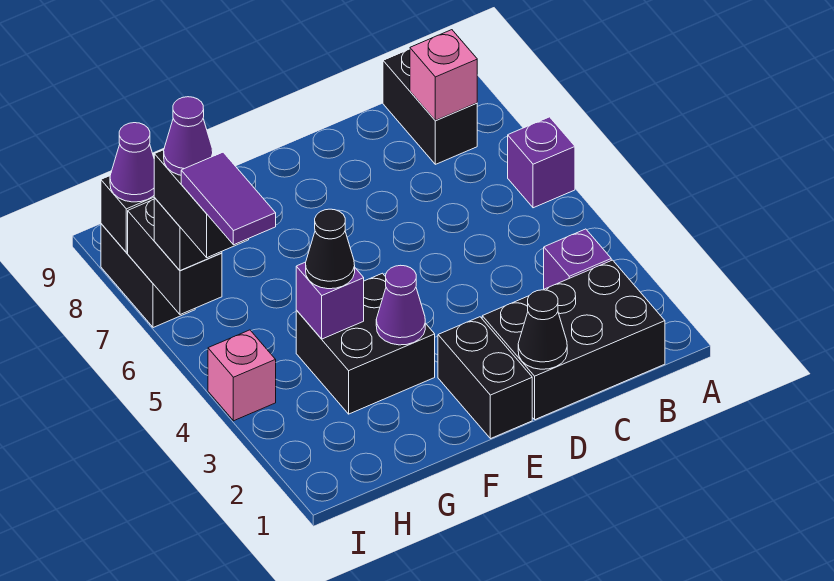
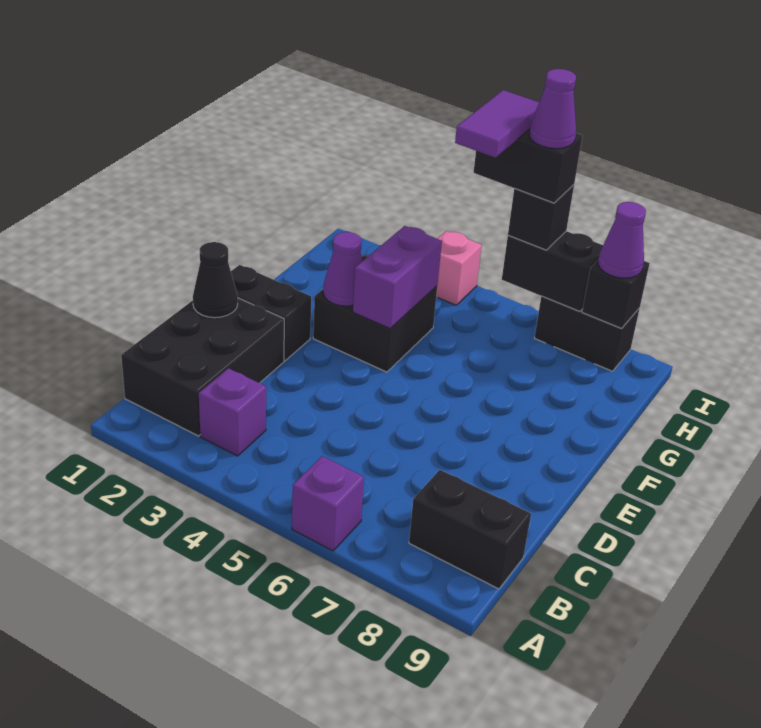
pink 1x1 brick [410,30,477,120] -> none
purple 1x1 brick [296,262,364,339] -> purple 1x2 brick [353,226,442,329]
black 1x1 cone [306,209,355,289] -> none
purple 1x2 tile [181,152,276,245] -> purple 1x2 tile turned to [455,90,539,158]

